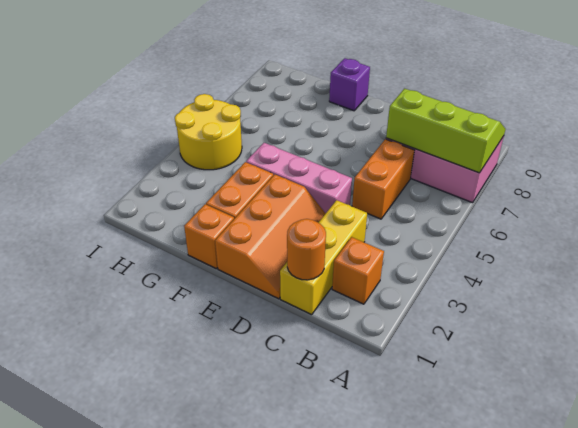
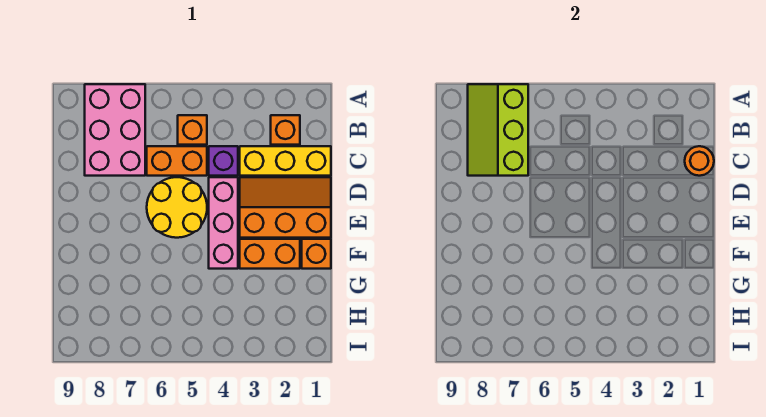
none -> orange 1x1 brick [178,115,207,145]
purple 1x1 brick [329,58,370,111] -> purple 1x1 brick moved to [209,146,238,176]
yellow 2x2 round brick [175,94,242,170] -> yellow 2x2 round brick moved to [147,177,207,238]

